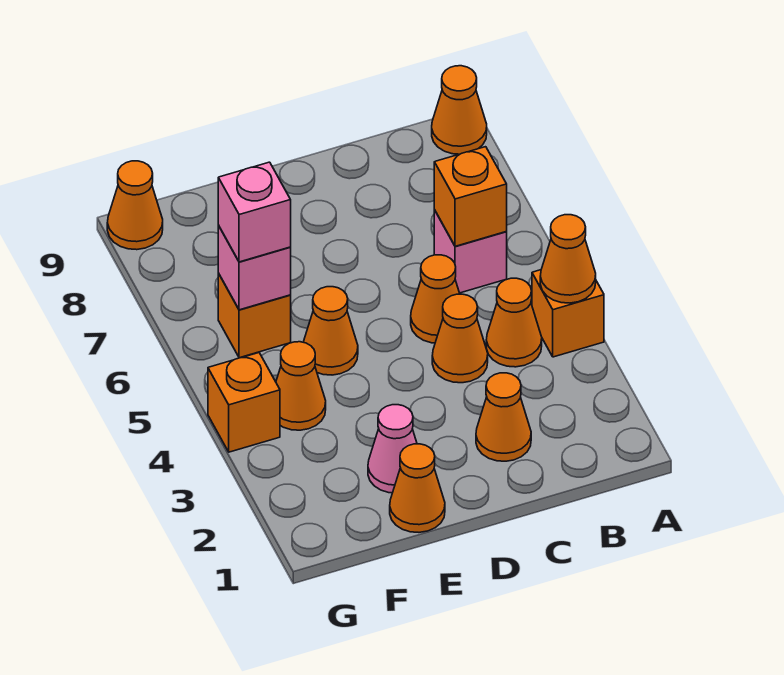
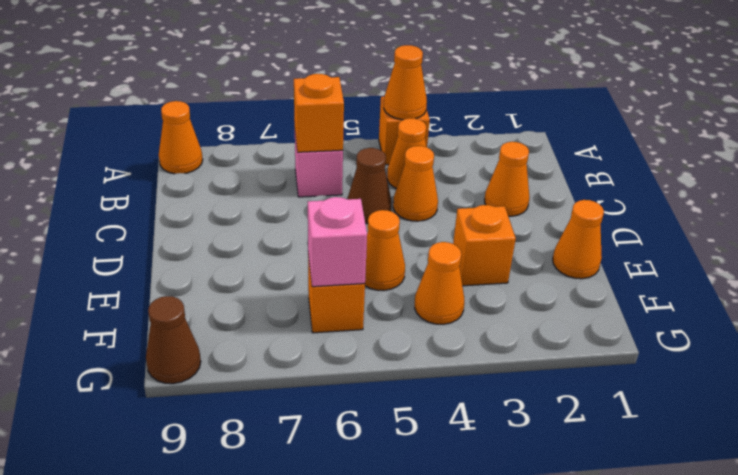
orange 1x1 cone [411,255,460,343] -> brown 1x1 cone [347,148,391,224]
pink 1x1 cone [368,405,417,493] -> none
pink 1x1 brick [218,162,291,262] -> none
orange 1x1 brick [208,353,280,452] -> orange 1x1 brick moved to [453,205,516,286]
orange 1x1 cone [107,161,163,250] -> brown 1x1 cone [146,296,201,384]

